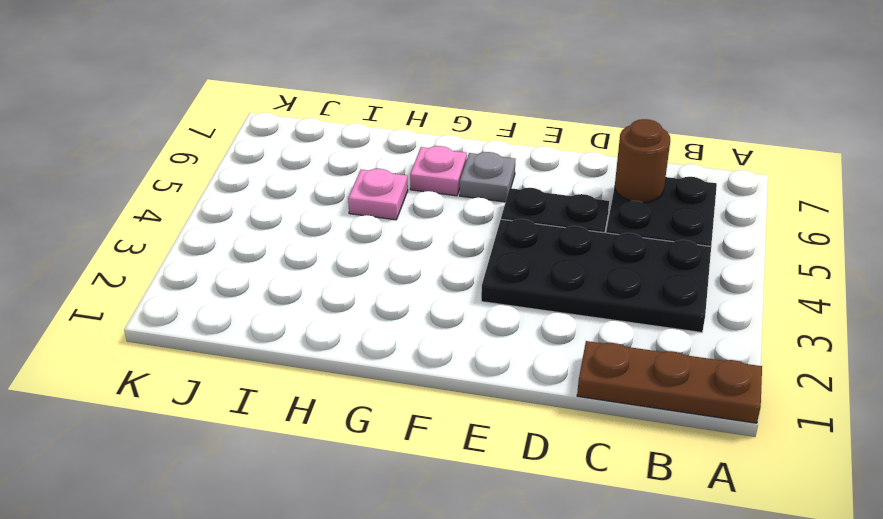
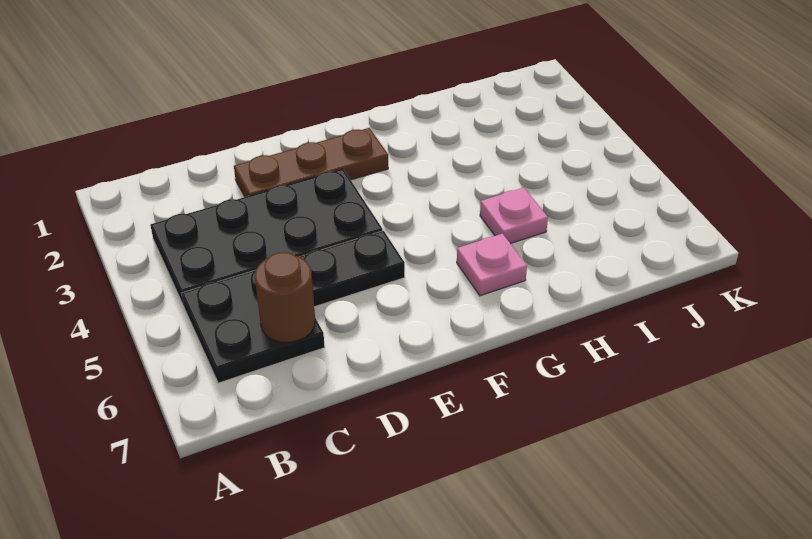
brown 1x3 plate [577,341,762,423] -> brown 1x3 plate moved to [234,128,388,197]
grey 1x1 plate [460,152,515,202] -> none

